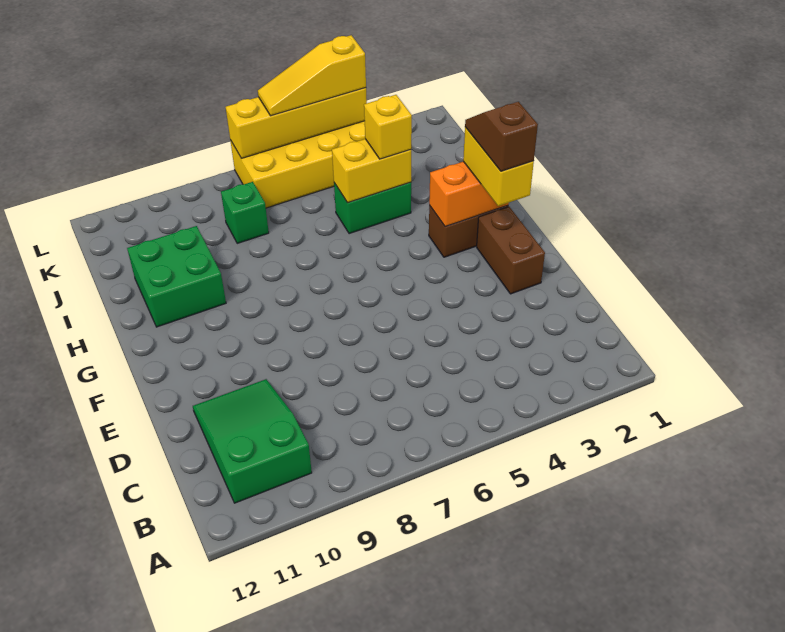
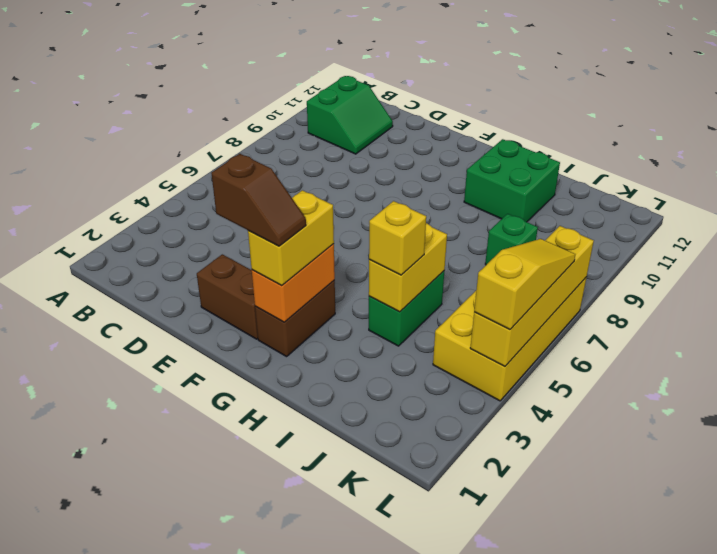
green 2x3 slope [193,379,312,503] -> green 2x2 slope [307,76,393,154]
yellow 1x2 brick [463,127,534,206] -> yellow 1x2 brick turned to [248,190,334,286]

